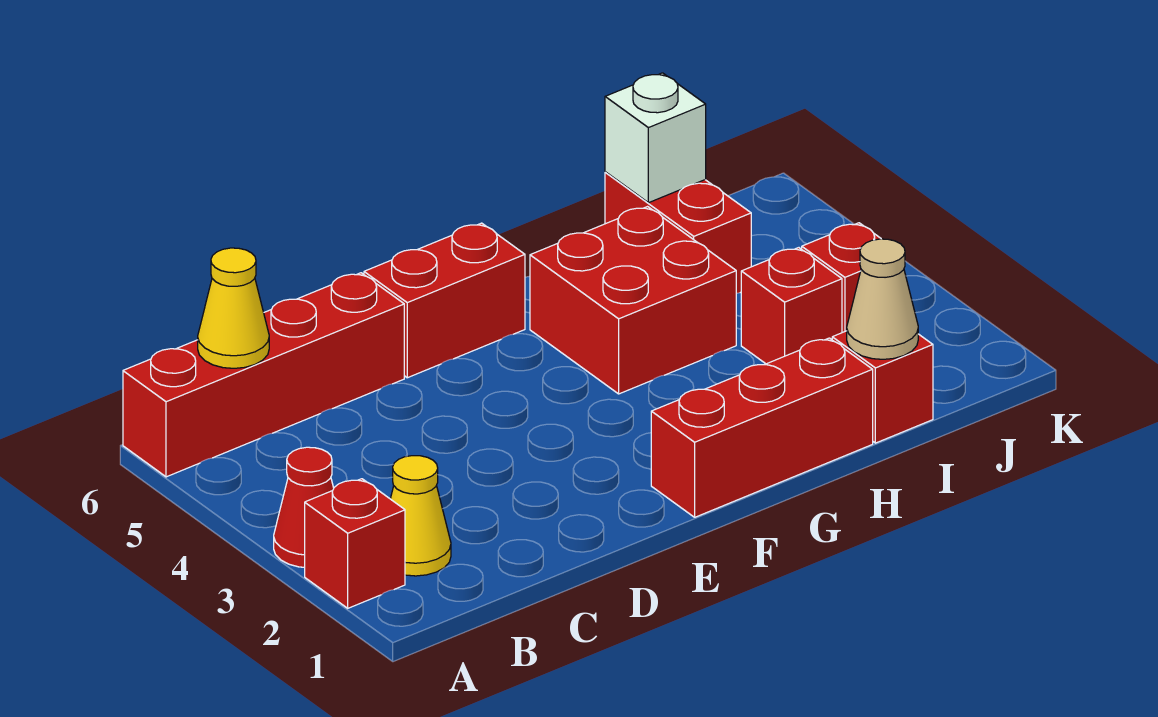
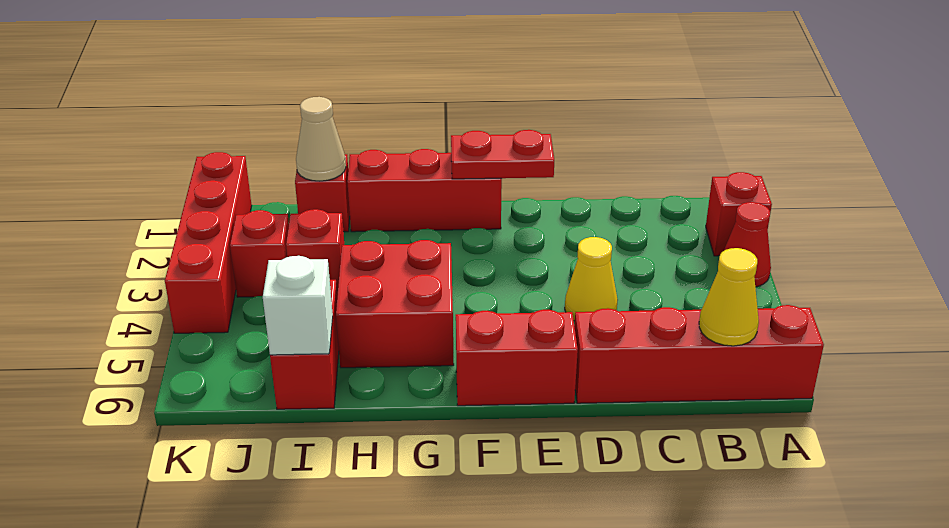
yellow 1x1 cone [391,456,451,576] -> yellow 1x1 cone moved to [565,237,618,321]
none -> red 1x2 plate [451,130,554,179]
none -> red 1x4 brick [165,152,252,333]

